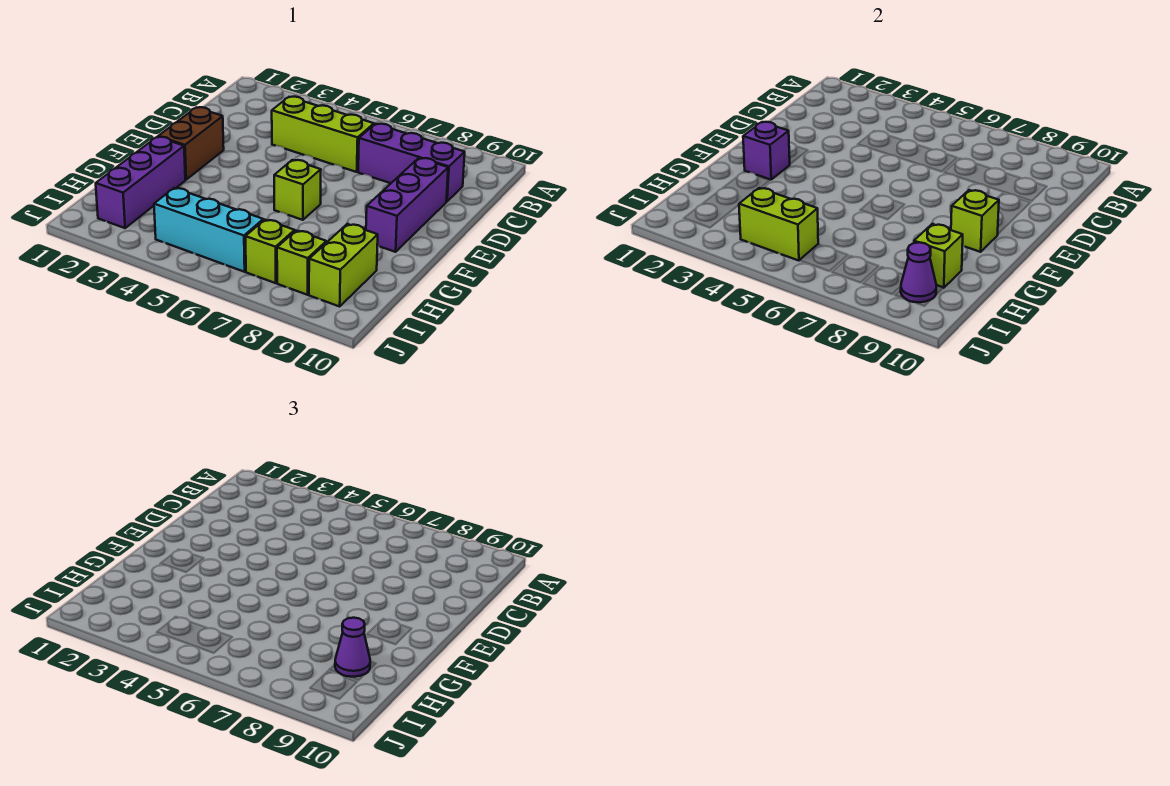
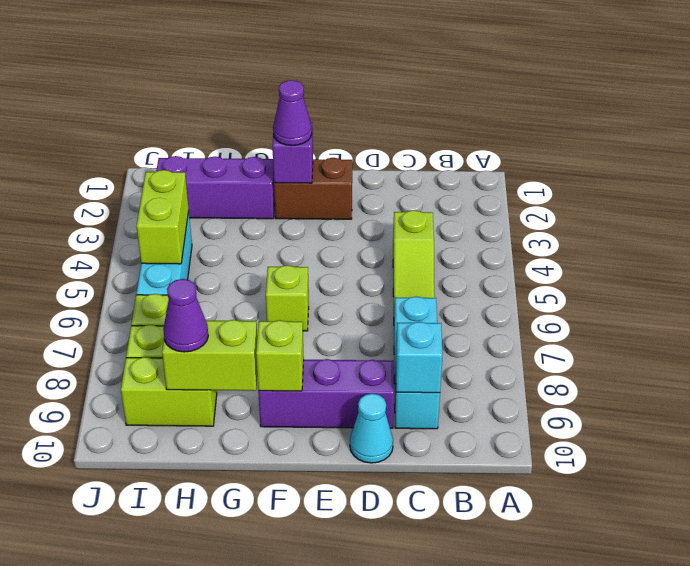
lime 1x3 brick [272,97,374,172] -> lime 1x3 slope [393,210,434,315]
purple 1x3 brick [358,124,465,201] -> cyan 1x3 brick [394,297,440,429]
none -> cyan 1x1 brick [396,322,443,393]
none -> cyan 1x1 cone [350,394,393,463]
lime 1x1 brick [914,224,963,288] -> lime 1x2 brick [162,320,257,391]
purple 1x1 cone [901,242,936,302] -> purple 1x1 cone moved to [273,80,312,145]

